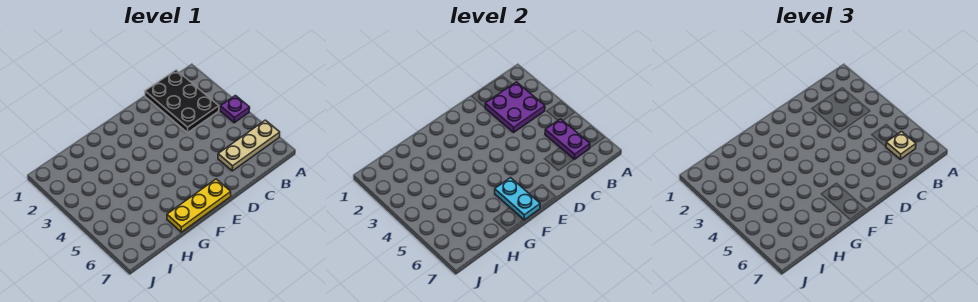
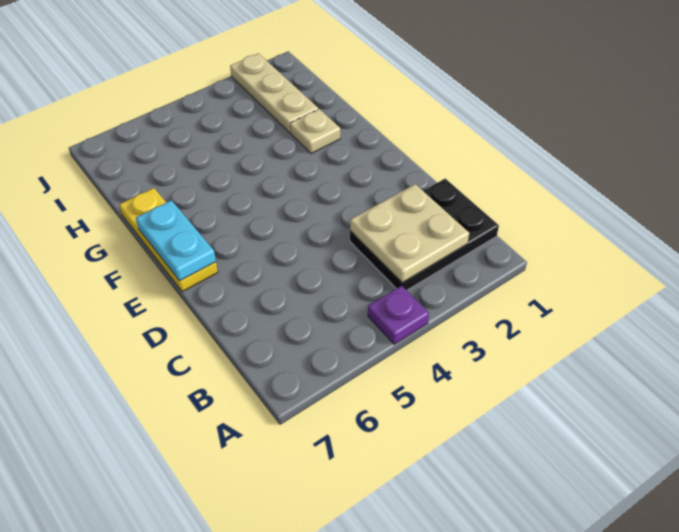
tan 1x3 plate [218,120,280,171] -> tan 1x3 plate moved to [230,53,318,133]
purple 2x2 plate [485,82,545,132] -> tan 2x2 plate [350,184,469,283]
purple 1x2 plate [545,119,590,159] -> none
tan 1x1 plate [886,132,916,159] -> tan 1x1 plate moved to [290,109,340,154]
cyan 1x2 plate [495,178,540,220] -> cyan 1x2 plate turned to [136,200,216,281]

